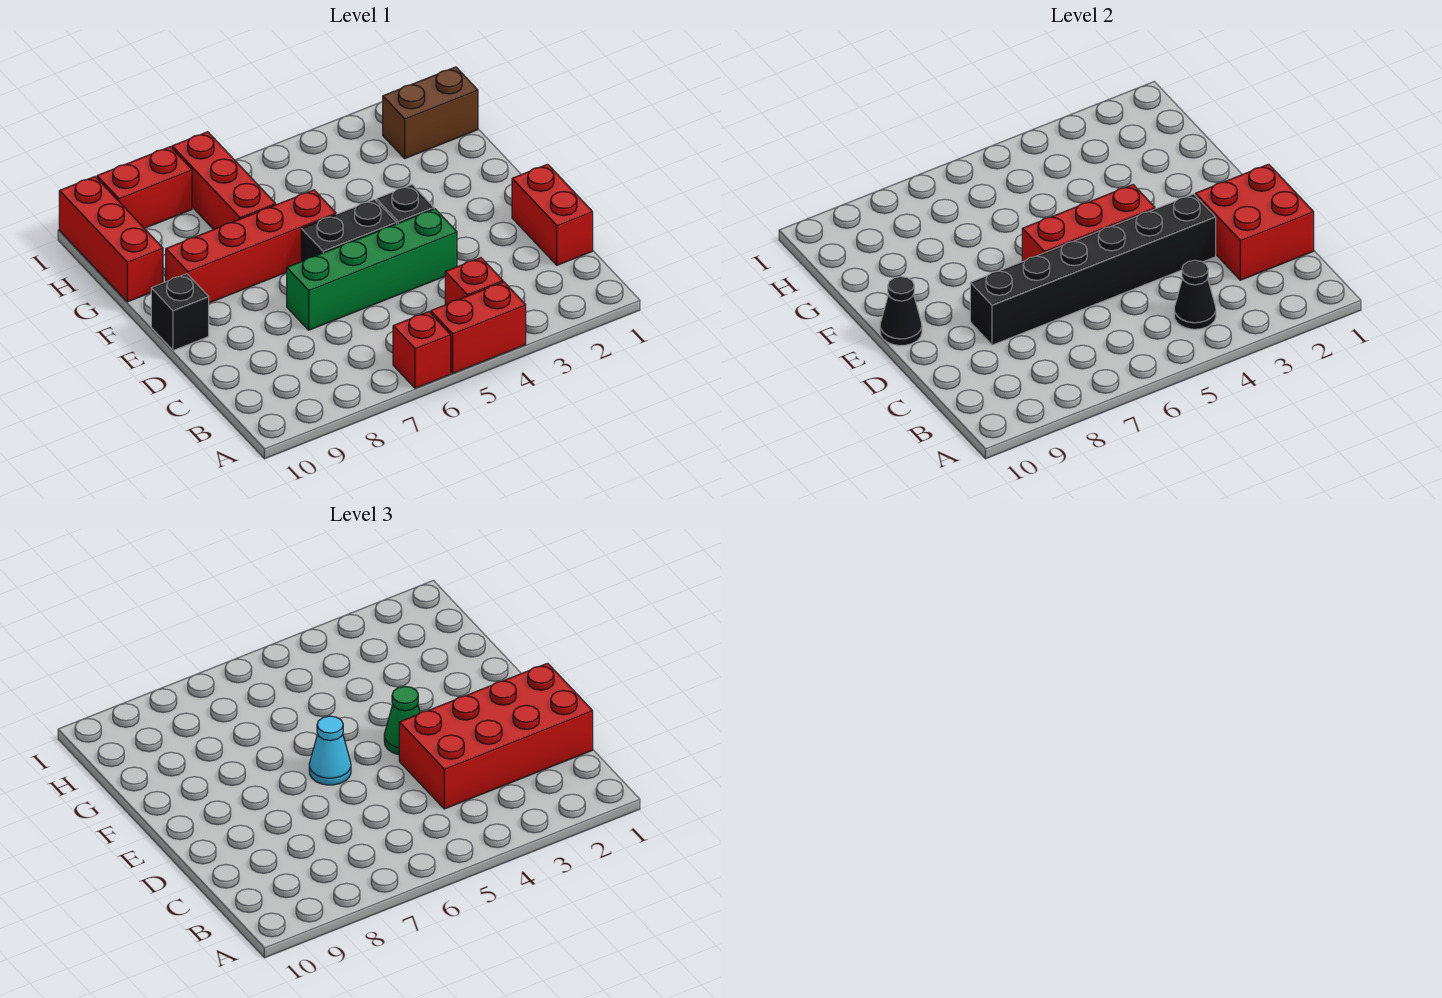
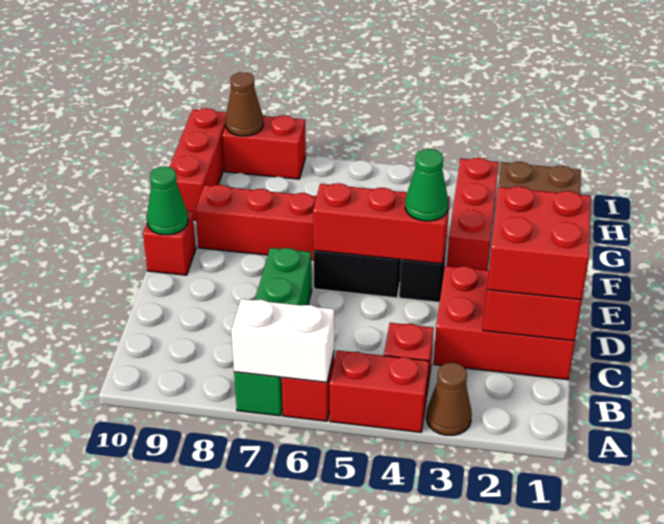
none -> brown 1x1 cone [426,362,472,435]
none -> white 1x2 brick [231,299,334,382]
black 1x1 cone [1174,260,1216,329] -> none
red 1x2 brick [512,164,593,265] -> red 2x3 brick [434,266,575,380]
red 2x4 brick [399,663,593,809] -> red 2x2 brick [487,186,591,300]
black 1x6 brick [970,194,1216,345] -> none
green 1x4 brick [287,209,457,330] -> green 1x4 brick turned to [234,248,312,416]
cyan 1x1 cone [309,716,351,785] -> none
black 1x1 brick [151,274,209,351] -> red 1x1 brick [143,211,196,275]
black 1x1 cone [880,277,922,346] -> green 1x1 cone [147,166,188,235]
red 1x3 brick [172,132,276,230] -> red 1x3 brick moved to [447,158,499,270]
none -> brown 1x1 cone [226,72,263,136]

